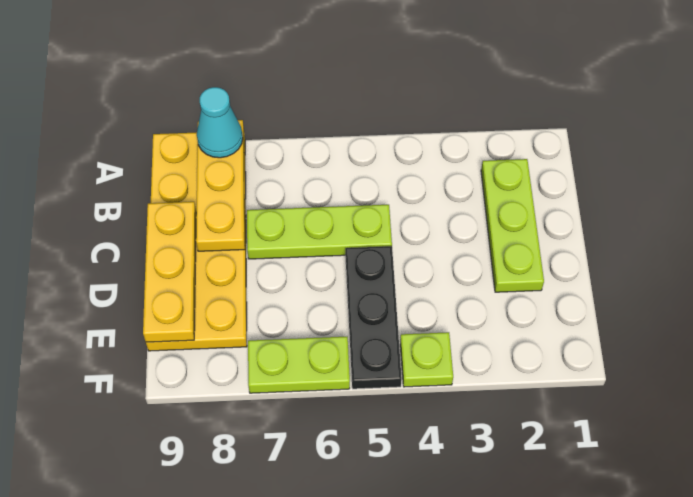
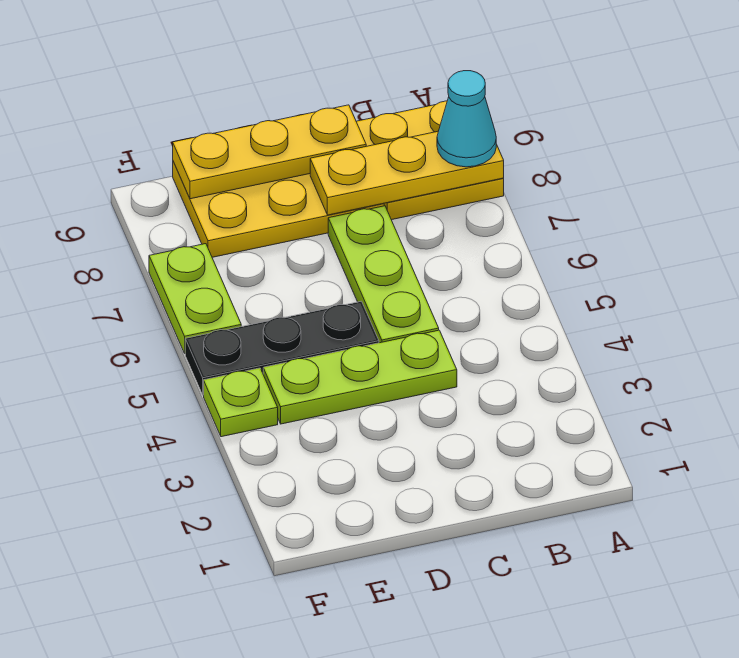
lime 1x3 plate [481,159,544,292] -> lime 1x3 plate moved to [263,330,457,424]

